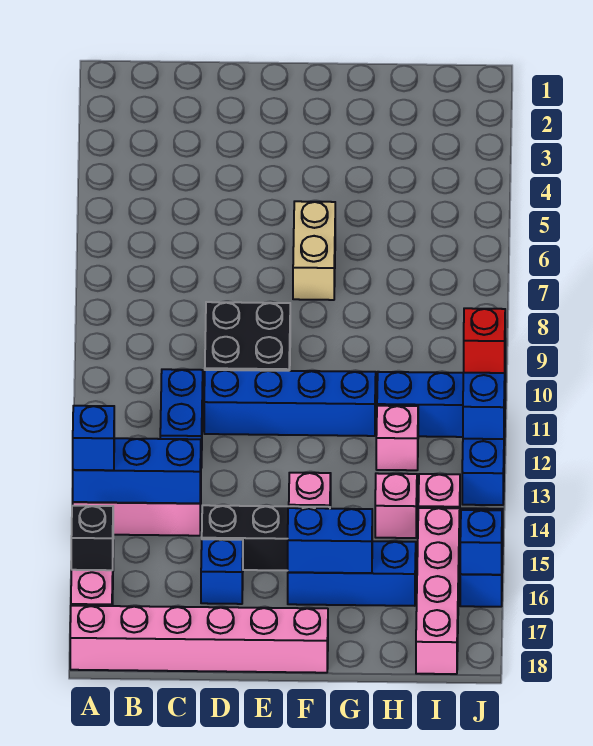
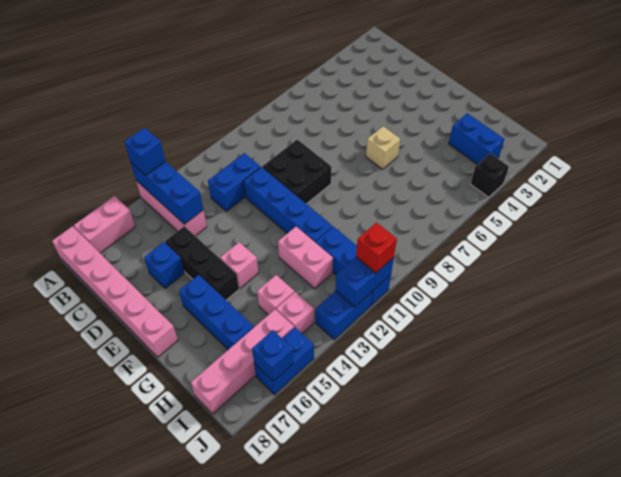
black 1x1 brick [71,505,113,570] -> black 1x1 brick moved to [471,153,509,197]
tan 1x2 brick [293,201,335,300] -> tan 1x1 brick [366,126,400,169]
blue 1x2 brick [288,508,372,573] -> blue 1x2 brick moved to [449,113,504,164]
pink 1x1 brick [376,406,418,470] -> pink 1x2 brick [278,227,333,288]

